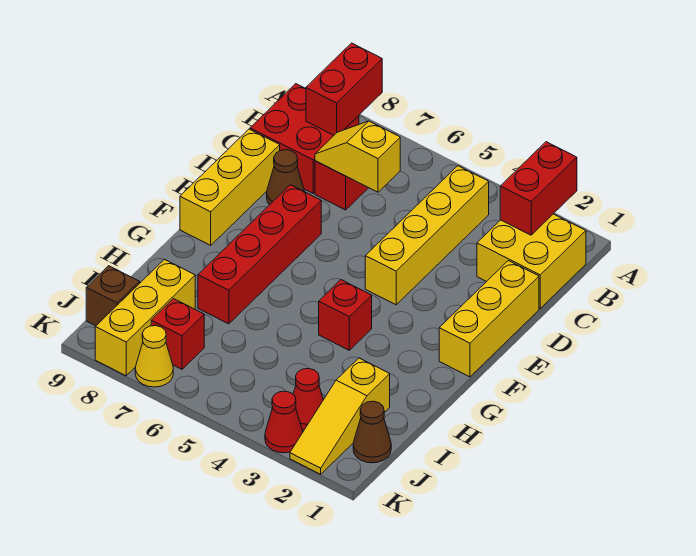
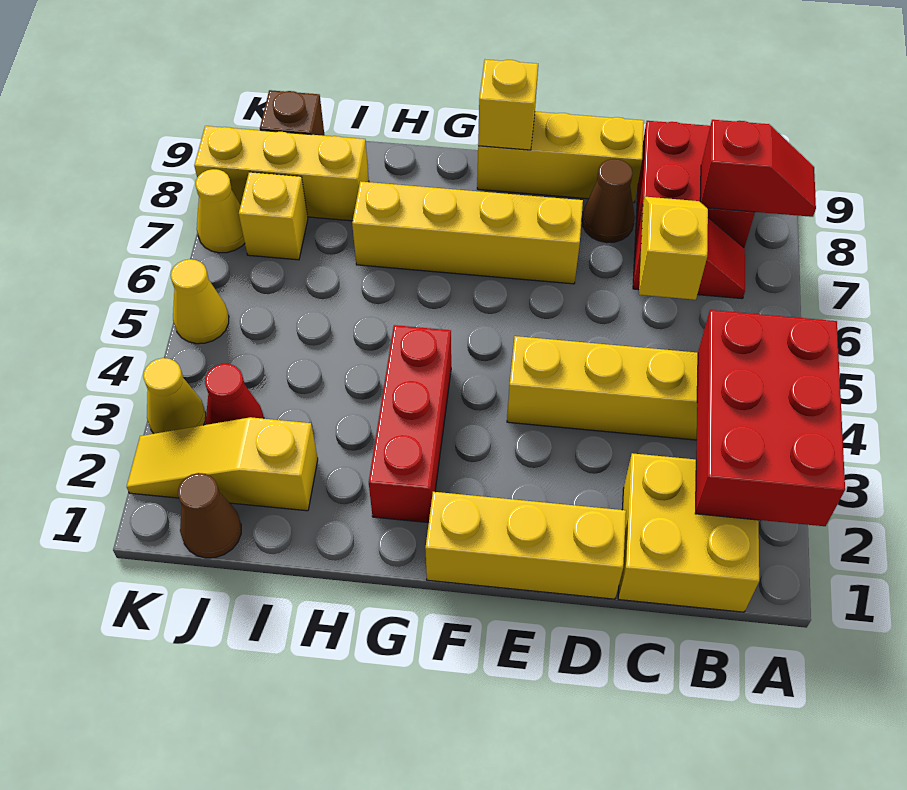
red 1x2 brick [500,142,577,235] -> red 2x3 brick [695,310,845,526]
red 1x2 brick [306,43,382,135] -> red 1x2 slope [700,120,816,217]
red 1x4 brick [198,185,321,324] -> yellow 1x4 brick [352,181,583,284]
none -> yellow 1x1 brick [478,60,538,150]
red 1x1 brick [319,280,372,350] -> red 1x3 brick [369,325,451,523]
red 1x1 brick [151,299,204,369] -> yellow 1x1 brick [239,172,308,260]
red 1x1 cone [265,391,303,453] -> yellow 1x1 cone [143,358,206,434]
none -> yellow 1x1 cone [171,259,229,344]

